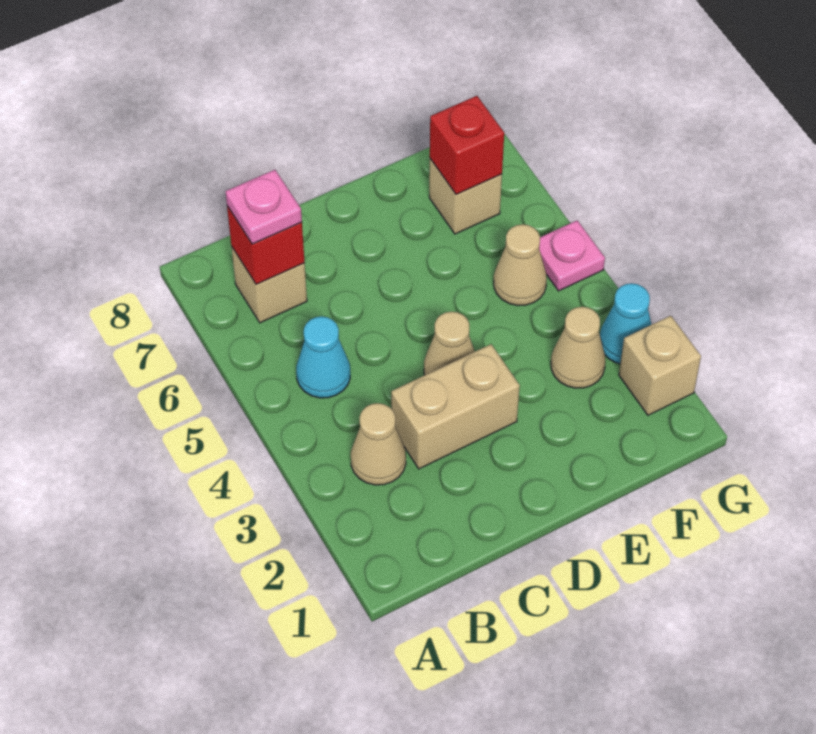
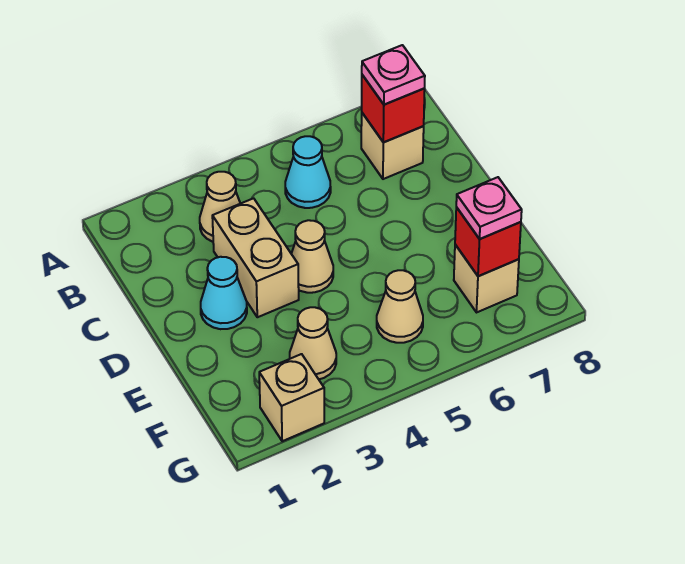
cyan 1x1 cone [600,283,651,364] -> cyan 1x1 cone moved to [201,257,247,329]
pink 1x1 plate [539,220,605,291] -> pink 1x1 plate moved to [456,177,522,239]

